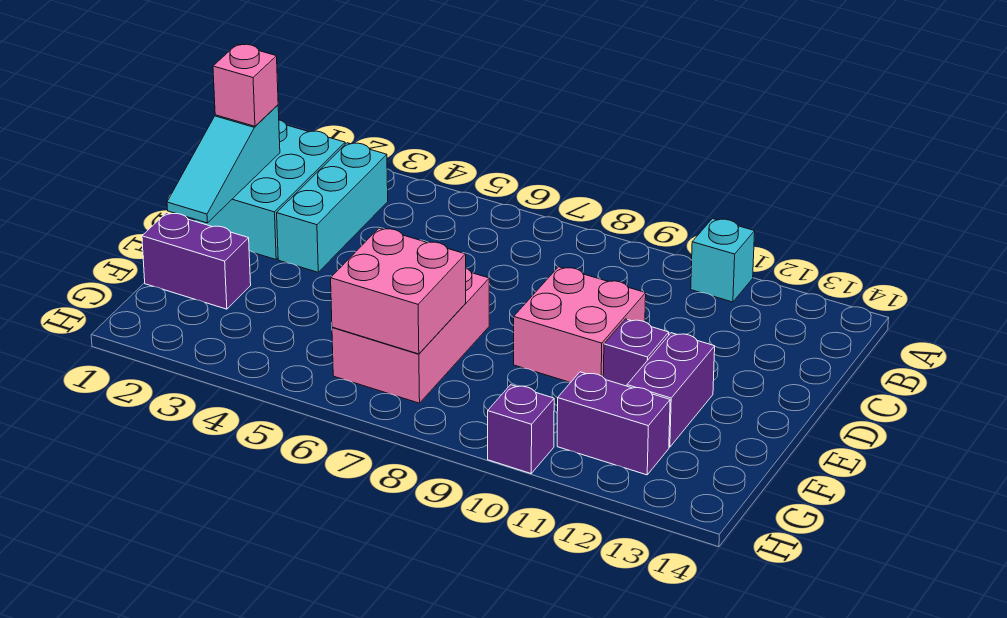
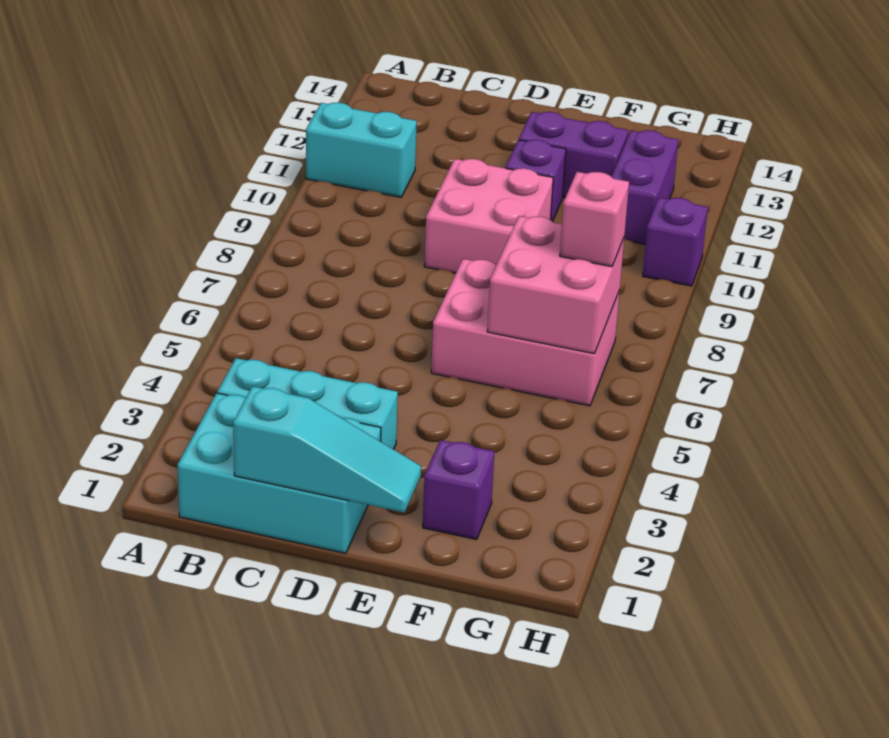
cyan 1x1 brick [691,219,755,302] -> cyan 1x2 brick [306,103,417,197]
pink 1x1 brick [213,44,278,126] -> pink 1x1 brick moved to [560,172,629,267]
purple 1x2 brick [142,213,251,309] -> purple 1x1 brick [423,440,494,539]

